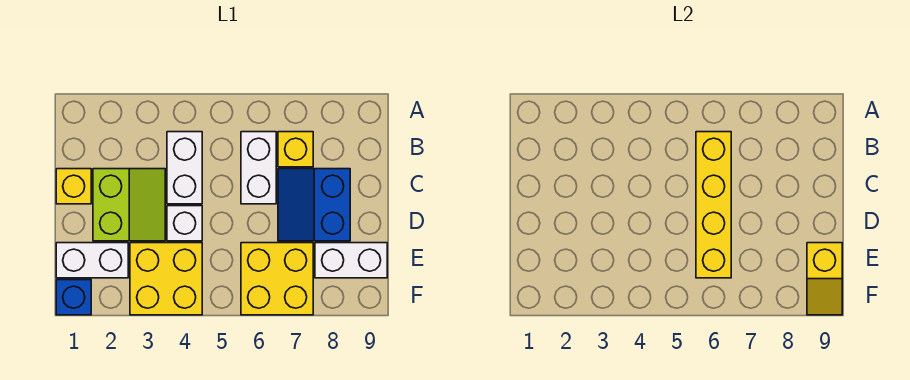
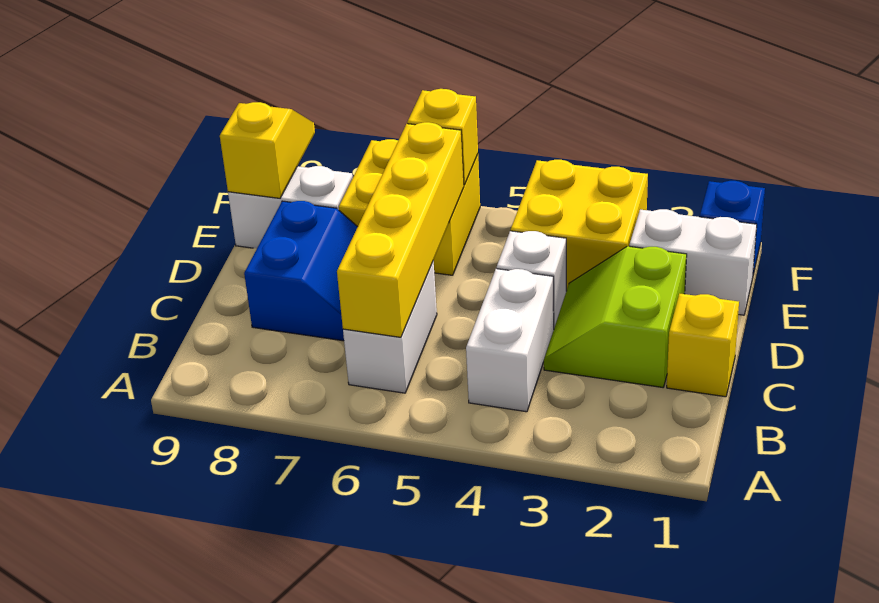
yellow 1x1 brick [278,132,313,167] -> yellow 1x1 brick moved to [407,89,478,185]

